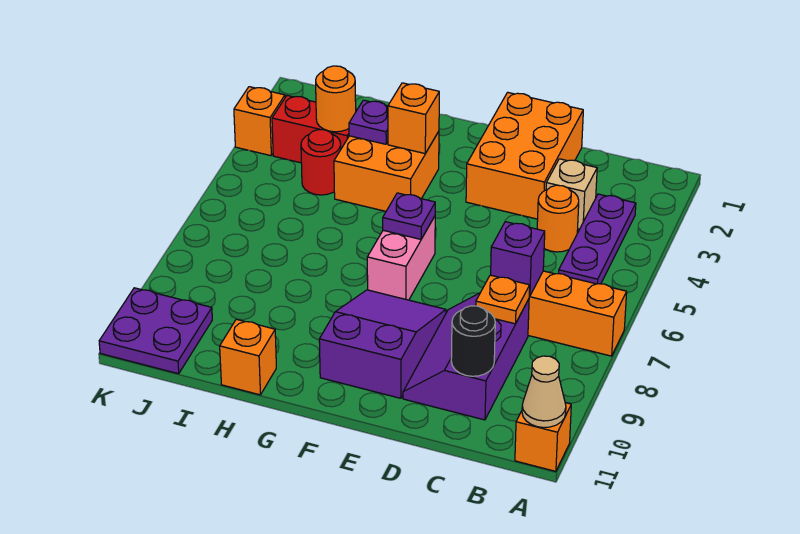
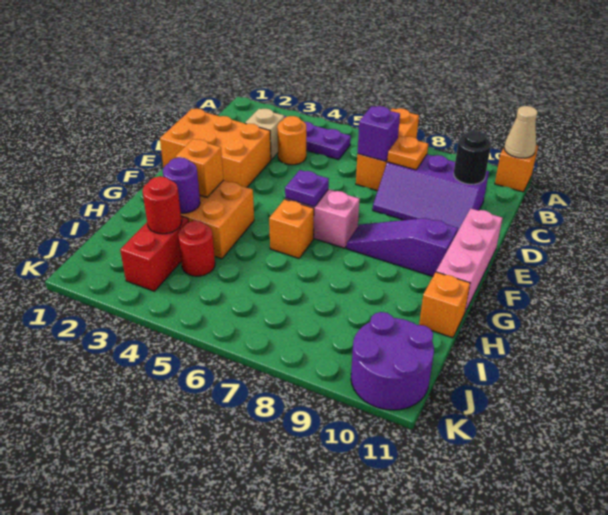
purple 2x3 slope [319,290,446,398] -> purple 1x3 slope [346,218,458,276]
none -> pink 1x3 brick [436,209,502,312]
purple 1x1 plate [349,100,388,144] -> purple 1x1 round brick [163,157,200,213]
orange 1x1 round brick [316,66,356,132] -> red 1x1 round brick [142,176,182,234]
purple 2x2 plate [99,288,212,374] -> purple 2x2 round brick [351,312,434,410]
orange 1x1 brick [234,87,285,156] -> orange 1x1 brick moved to [269,199,314,258]

